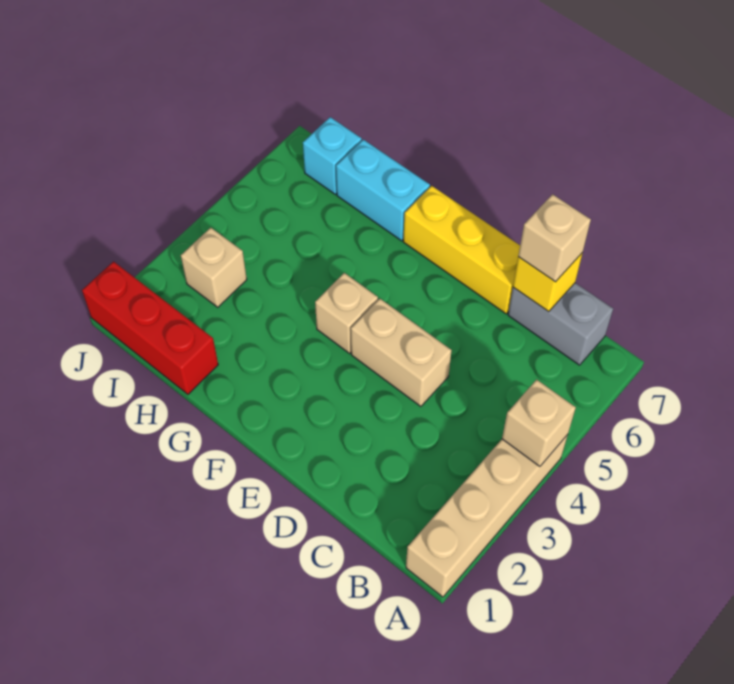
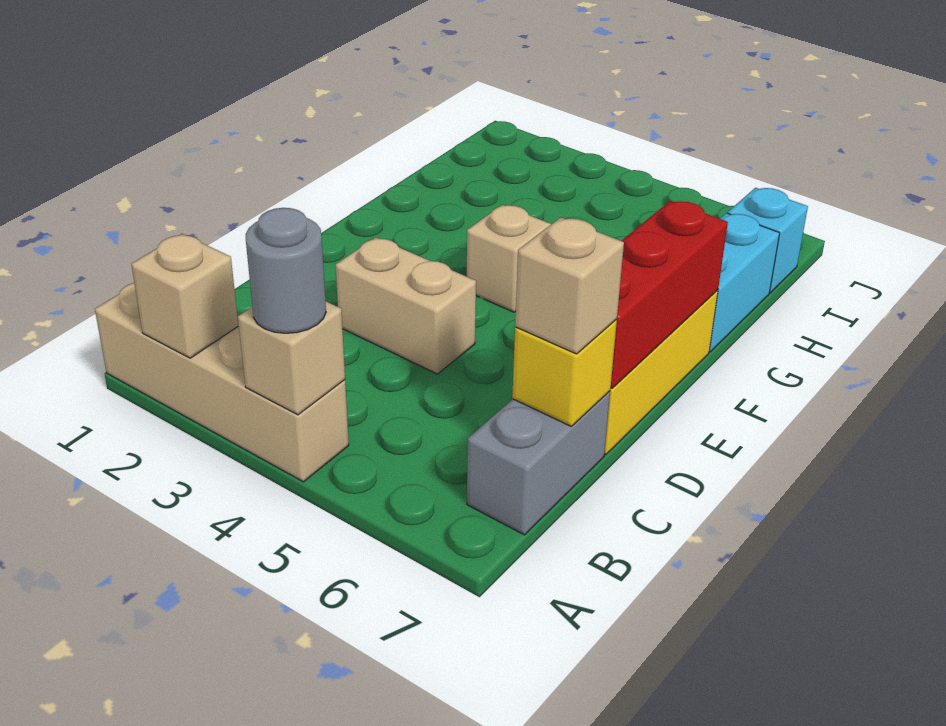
none -> grey 1x1 round brick [246,208,326,333]
tan 1x2 brick [351,299,452,406] -> tan 1x2 brick turned to [336,237,476,374]
red 1x3 brick [82,262,218,394] -> red 1x3 brick moved to [611,201,728,388]
tan 1x1 brick [181,228,247,307] -> tan 1x1 brick moved to [131,234,239,358]

